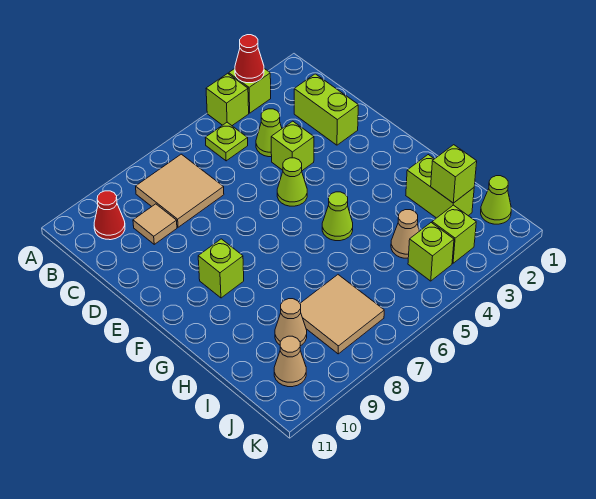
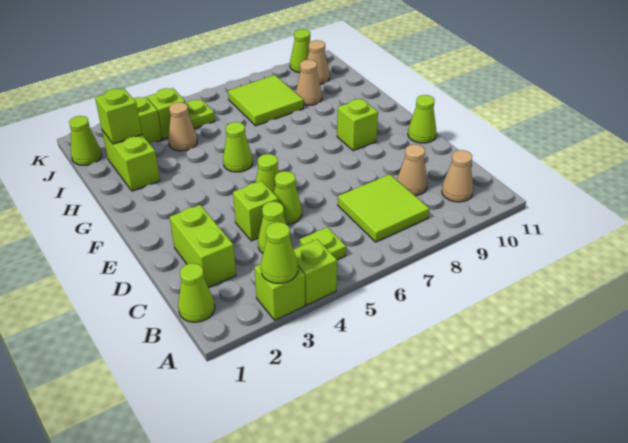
red 1x1 cone [235,35,264,83] -> lime 1x1 cone [261,222,298,283]
none -> lime 1x1 cone [178,263,215,322]
tan 2x2 tile [136,154,224,227] -> lime 2x2 tile [338,174,429,242]
red 1x1 cone [94,191,125,240] -> tan 1x1 cone [442,150,473,202]
tan 1x1 tile [133,204,177,244] -> tan 1x1 cone [397,144,427,196]
none -> lime 1x1 cone [274,171,302,224]
none -> lime 1x1 cone [408,95,436,143]
tan 2x2 tile [300,275,384,354] -> lime 2x2 tile [228,75,303,126]
none -> lime 1x1 plate [187,99,215,129]
none -> lime 1x1 cone [290,29,310,73]

